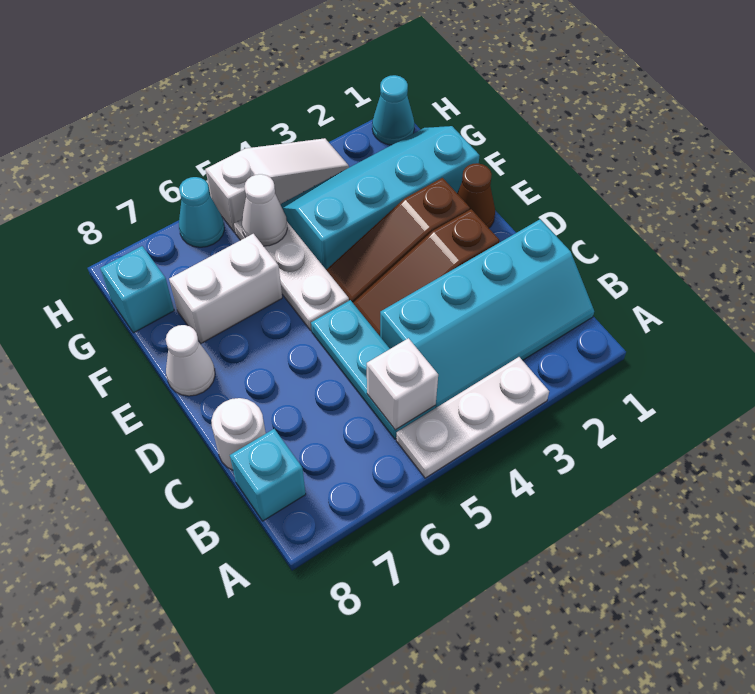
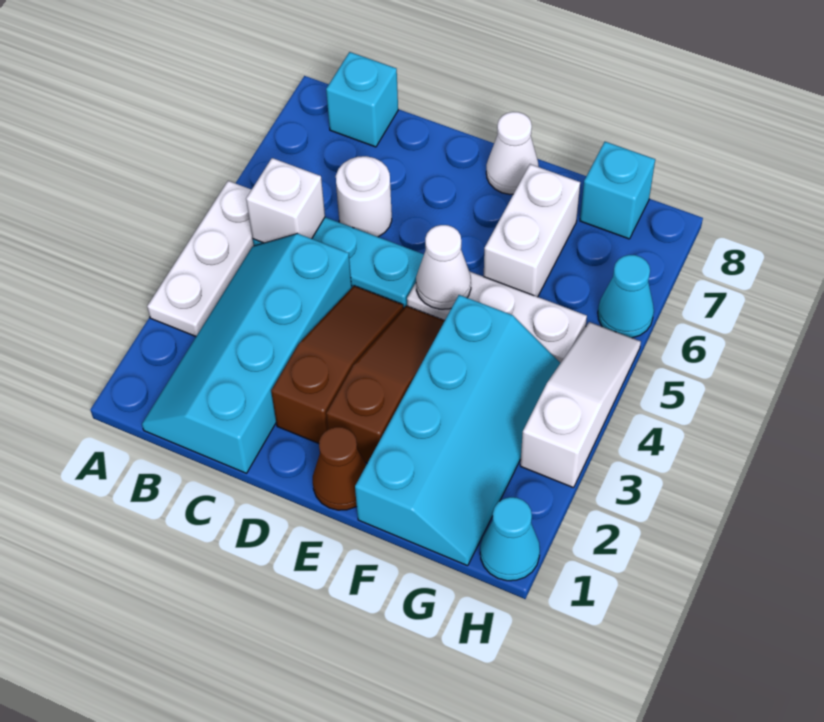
white 1x1 round brick [211,398,266,470] -> white 1x1 round brick moved to [336,156,392,237]
white 1x1 cone [242,174,287,246] -> white 1x1 cone moved to [416,225,471,309]
white 1x3 slope [206,138,349,233] -> white 1x3 slope turned to [520,322,641,488]

